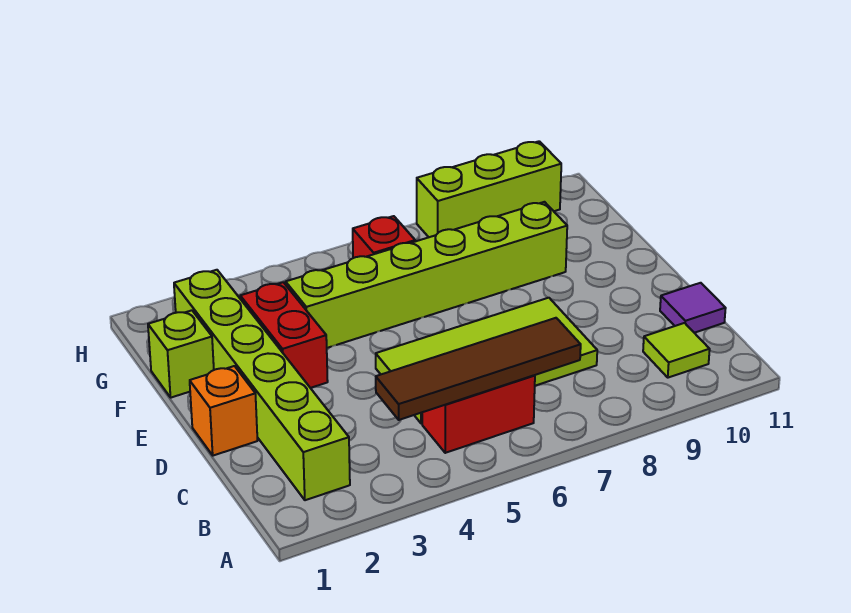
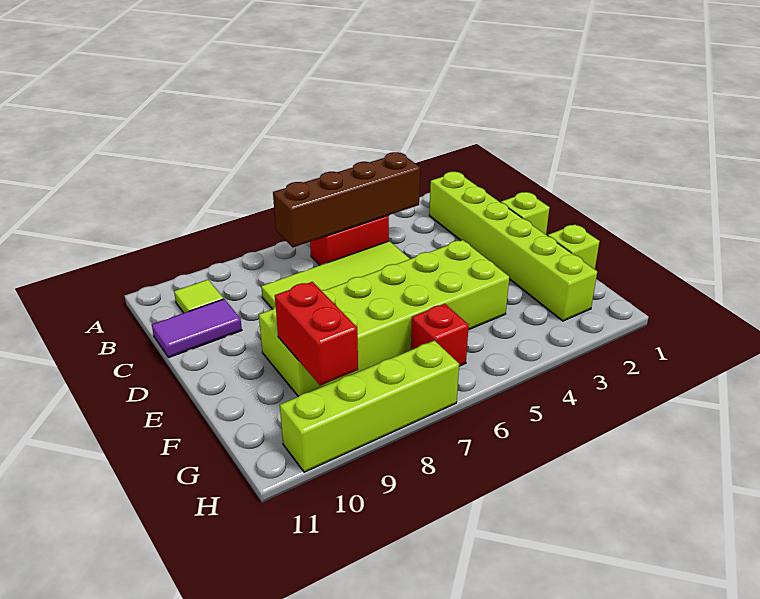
brown 1x4 tile [376,318,581,420] -> brown 1x4 brick [273,152,420,247]
purple 1x1 tile [660,283,726,333] -> purple 1x2 tile [152,299,242,358]
orange 1x1 brick [190,366,258,456] -> lime 1x1 brick [501,192,550,235]
red 1x2 brick [240,282,328,388] -> red 1x2 brick moved to [275,282,358,386]
lime 1x6 brick [286,202,567,348] -> lime 2x6 brick [259,240,509,397]
lime 1x3 brick [417,141,561,237] -> lime 1x4 brick [280,341,459,472]

